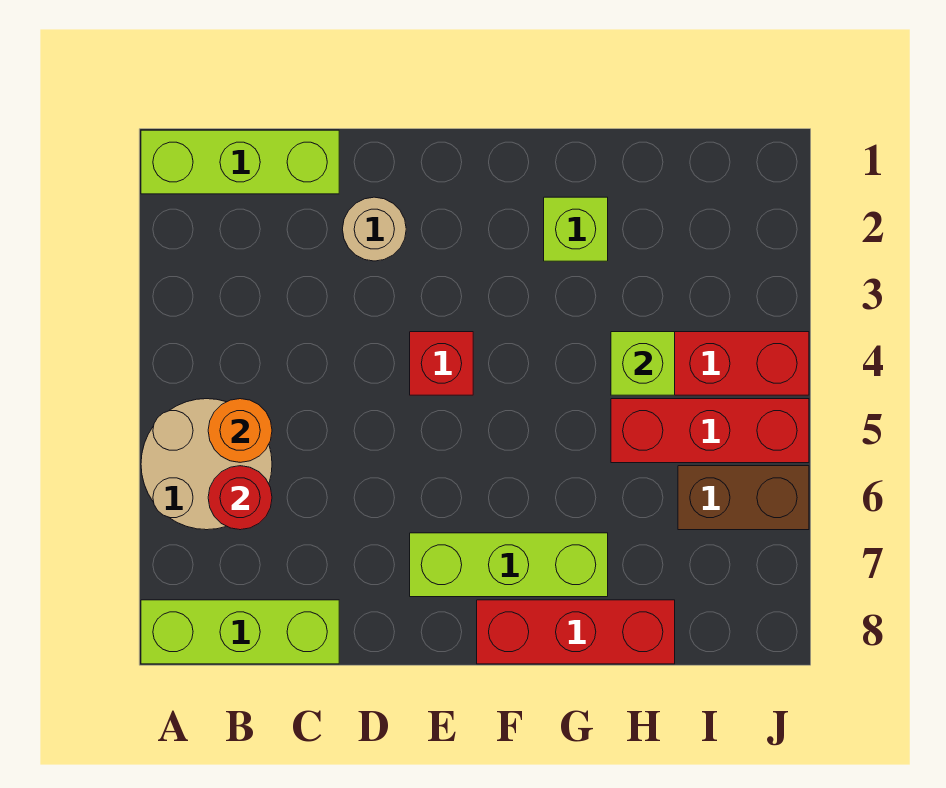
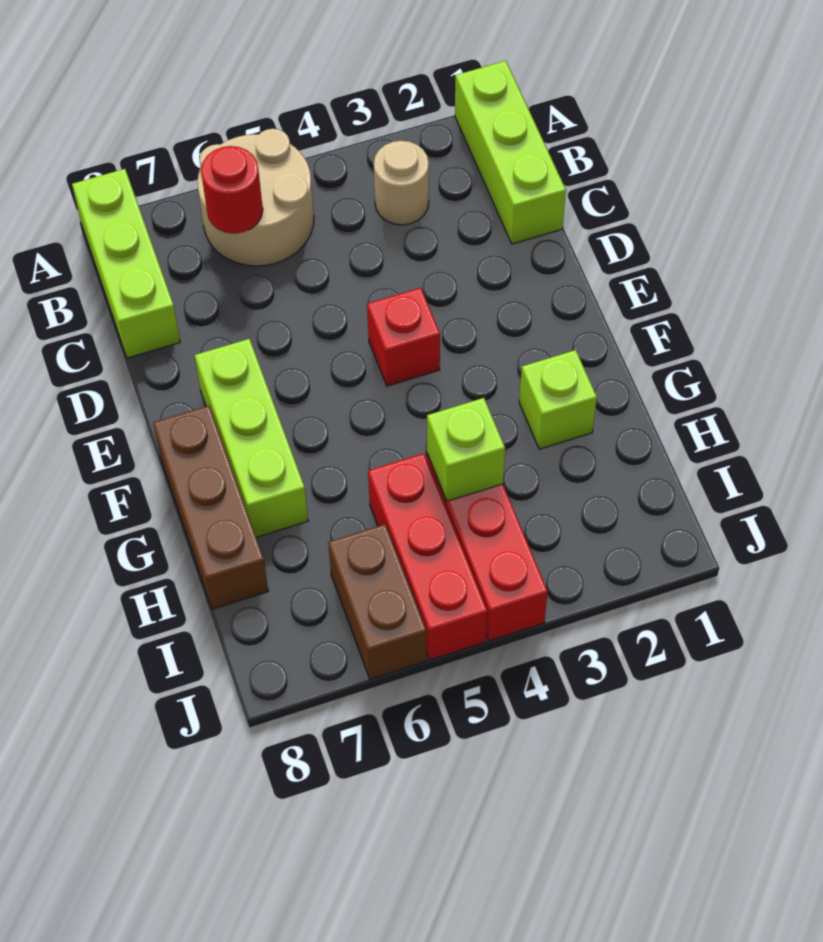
orange 1x1 round brick [208,399,272,462] -> none
tan 1x1 round brick [342,197,406,261] -> tan 1x1 round brick moved to [374,141,429,225]
red 1x3 brick [477,600,675,664] -> brown 1x3 brick [153,406,268,609]

